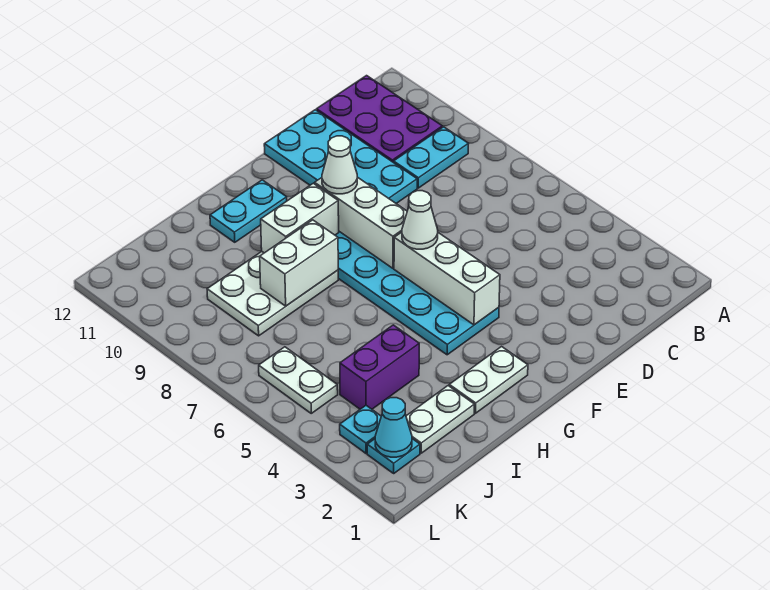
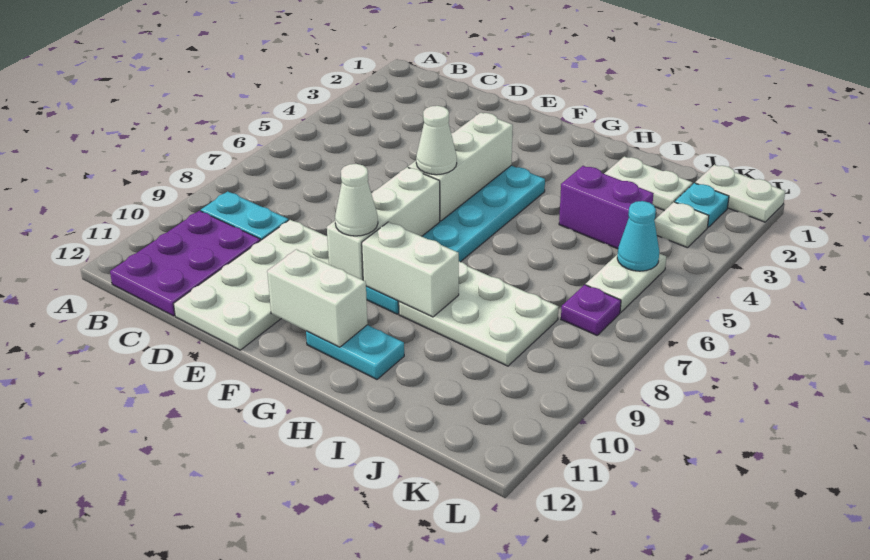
cyan 2x4 plate [264,110,417,203] -> white 2x4 plate [174,220,329,350]
white 1x2 plate [449,347,528,413] -> white 1x2 plate moved to [695,165,785,222]
white 1x2 brick [260,220,338,306] -> white 1x2 brick moved to [267,249,368,347]
cyan 1x1 cone [375,398,412,457] -> cyan 1x1 cone moved to [617,201,659,271]
cyan 1x1 plate [340,406,381,453] -> white 1x1 plate [654,202,709,248]
none -> purple 1x1 plate [561,285,621,335]

